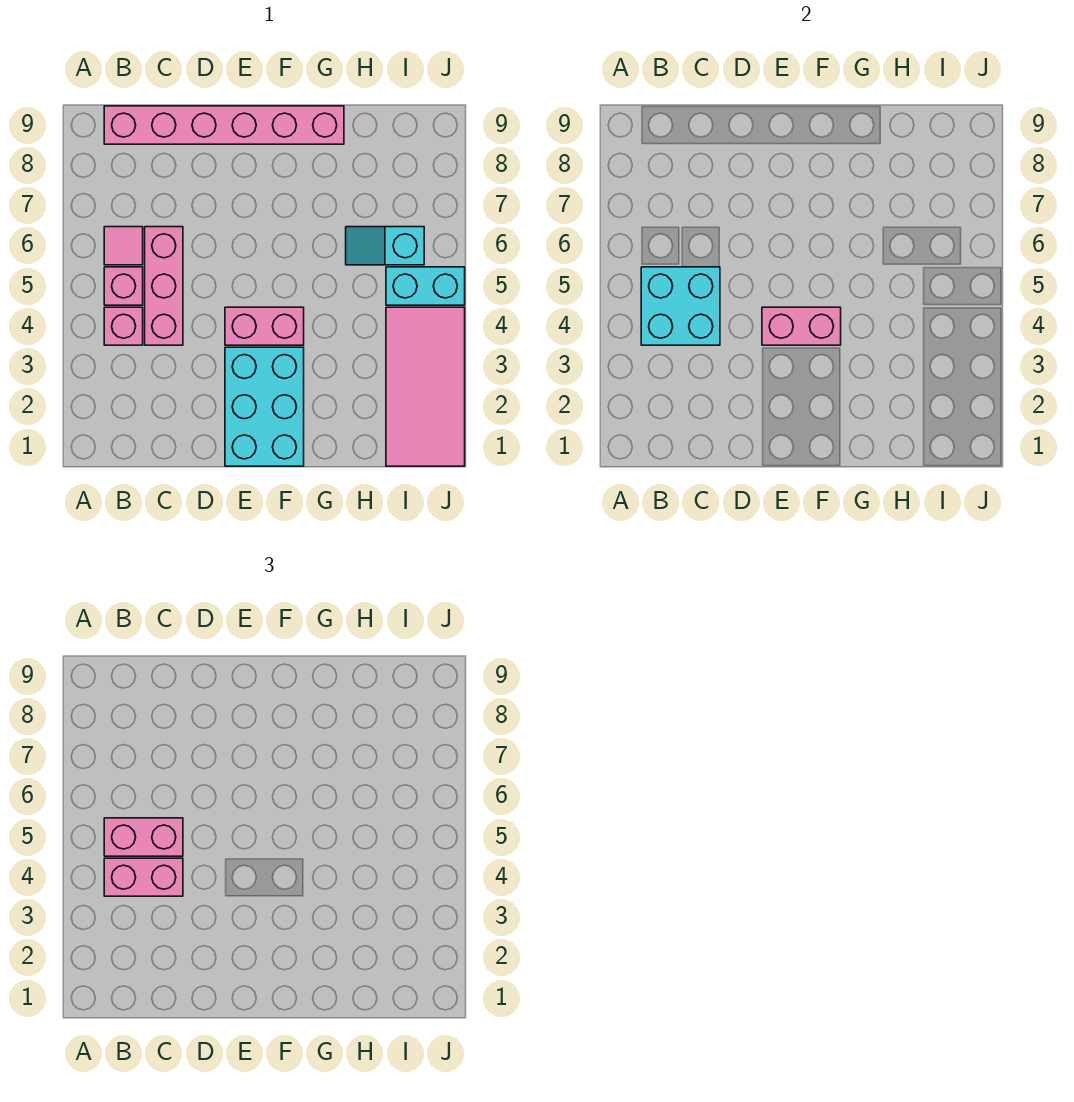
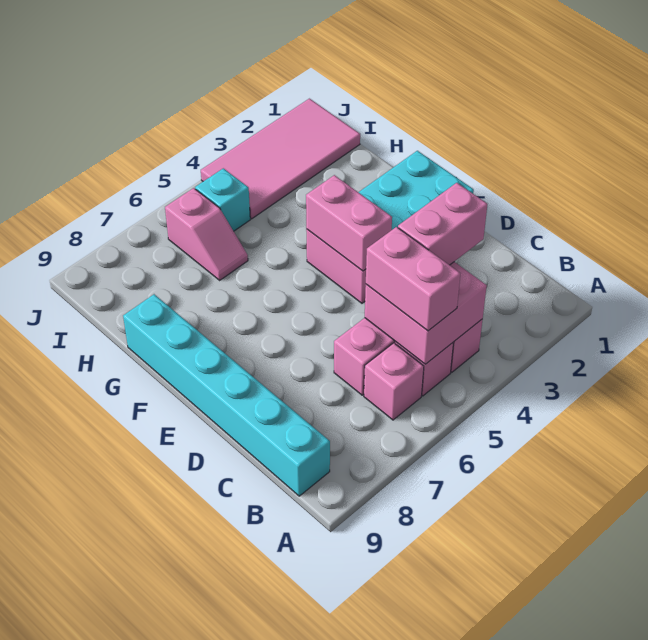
cyan 2x2 brick [641,267,720,345] -> pink 2x2 brick [365,262,487,364]
pink 1x2 brick [104,858,183,896] -> pink 1x2 brick turned to [398,183,487,265]
pink 1x1 tile [104,227,143,265] -> pink 1x1 brick [364,343,424,420]
pink 1x6 brick [104,106,344,144] -> cyan 1x6 brick [123,294,330,496]
cyan 1x2 slope [346,227,424,265] -> pink 1x2 slope [165,188,248,280]
cyan 1x2 brick [386,267,465,305] -> cyan 1x1 brick [195,168,250,231]

